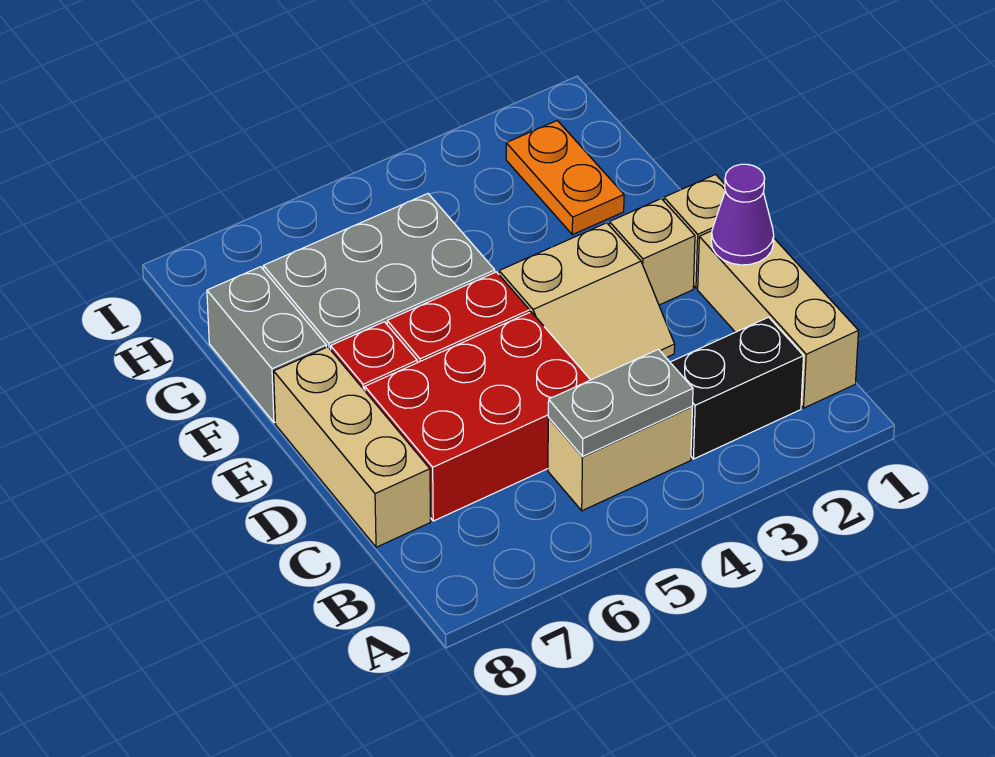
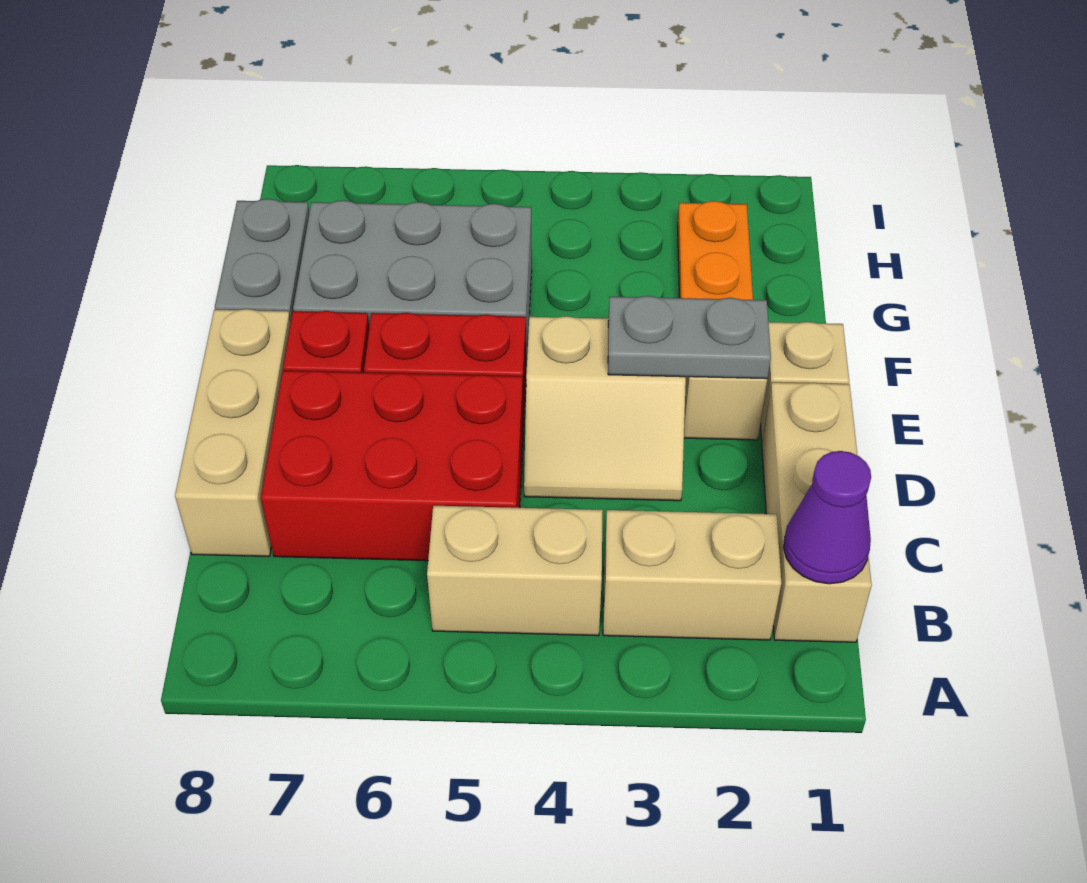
black 1x2 brick [670,317,804,459] -> tan 1x2 brick [603,510,781,640]
grey 1x2 plate [548,349,693,457] -> grey 1x2 plate moved to [608,296,771,379]
purple 1x1 cone [711,164,774,265] -> purple 1x1 cone moved to [783,451,871,584]

